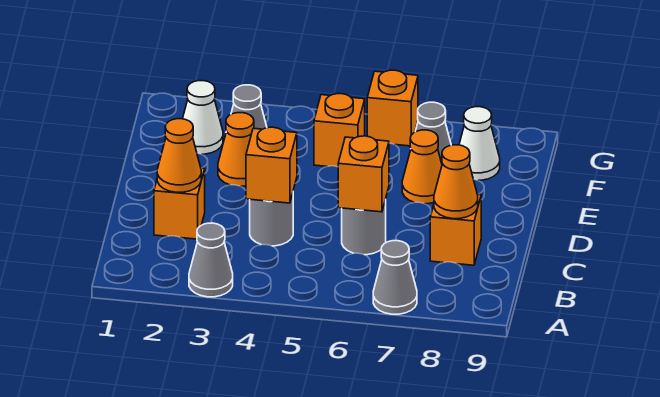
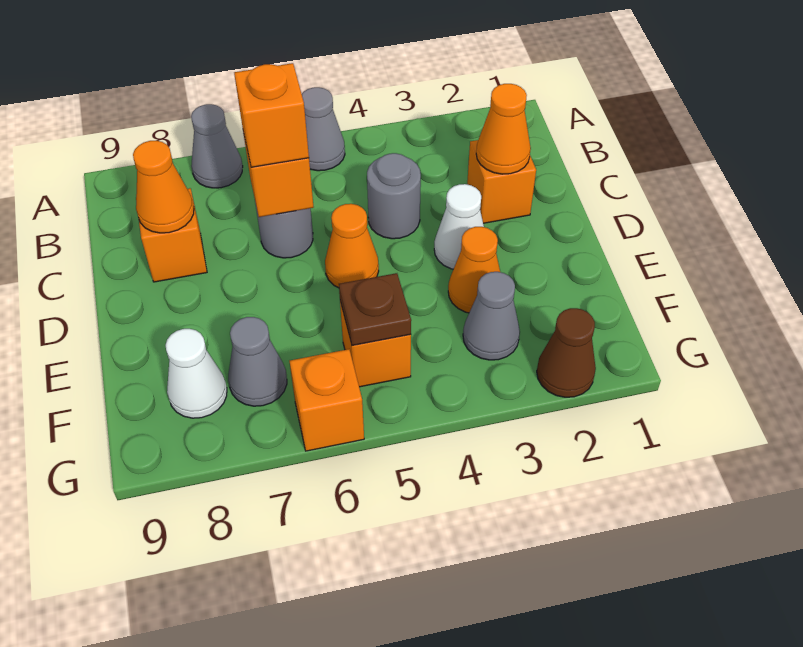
grey 1x1 cone [189,223,233,297] -> grey 1x1 cone moved to [302,87,345,171]
orange 1x1 brick [246,127,297,203] -> orange 1x1 brick moved to [234,63,309,167]
orange 1x1 cone [402,130,442,204] -> orange 1x1 cone moved to [325,204,379,288]
white 1x1 cone [183,81,223,154] -> white 1x1 cone moved to [434,184,484,269]
none -> brown 1x1 plate [339,273,411,345]
none -> brown 1x1 cone [537,308,596,397]

